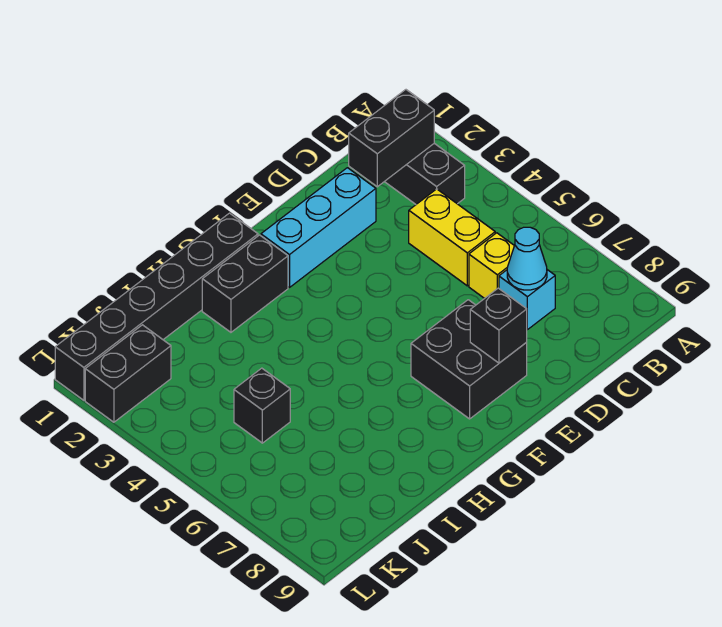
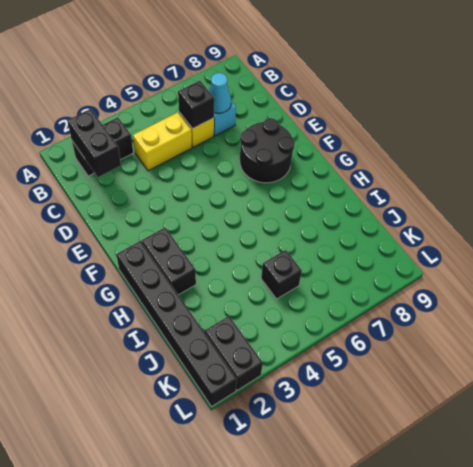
cyan 1x3 brick [261,168,376,287] -> none
black 2x2 brick [411,300,527,419] -> black 2x2 round brick [240,118,295,183]
black 1x1 brick [470,288,527,363] -> black 1x1 brick moved to [178,81,214,129]

